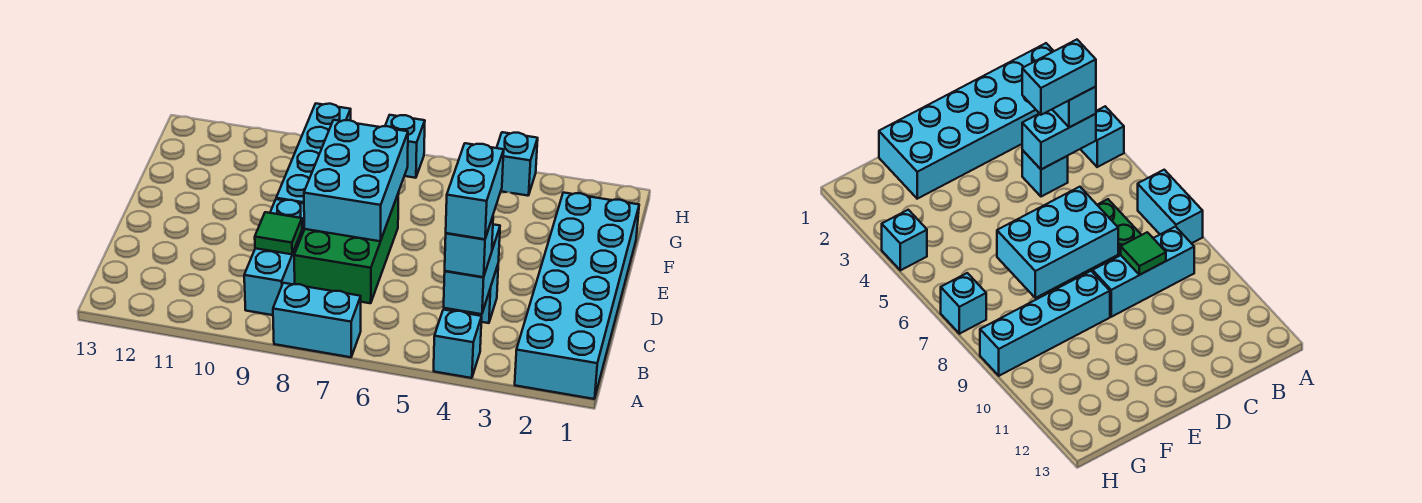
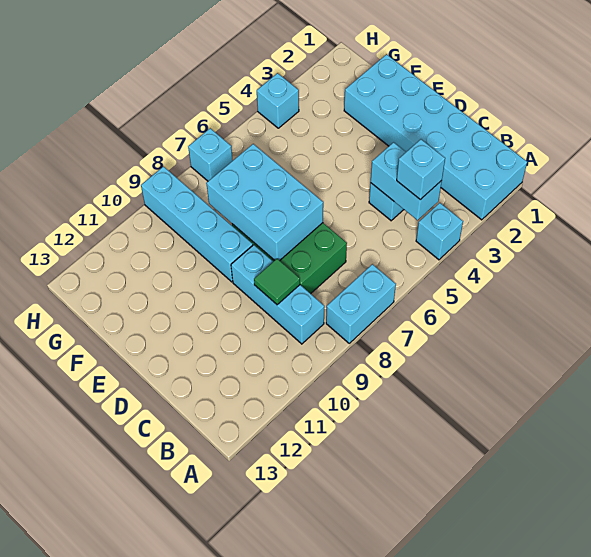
cyan 1x2 brick [446,143,504,239] -> none

